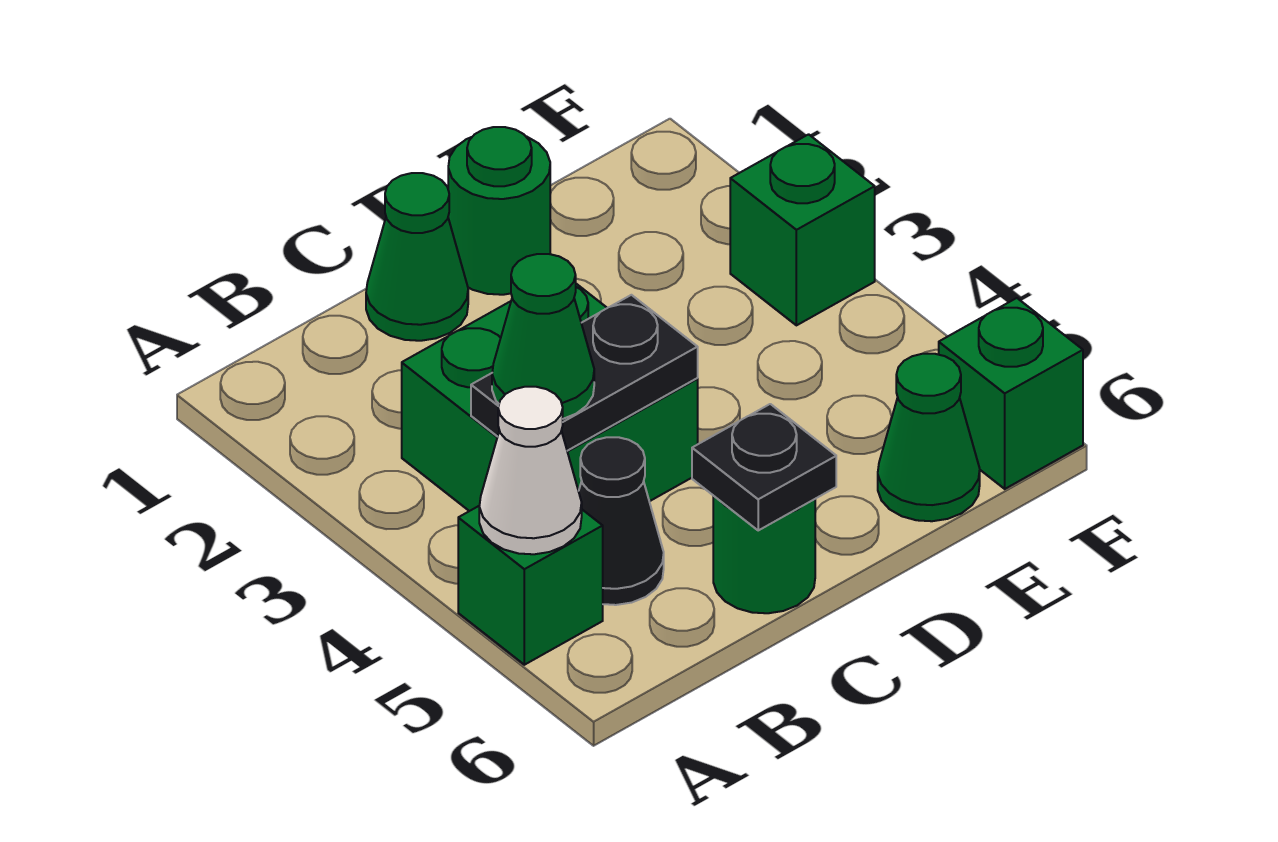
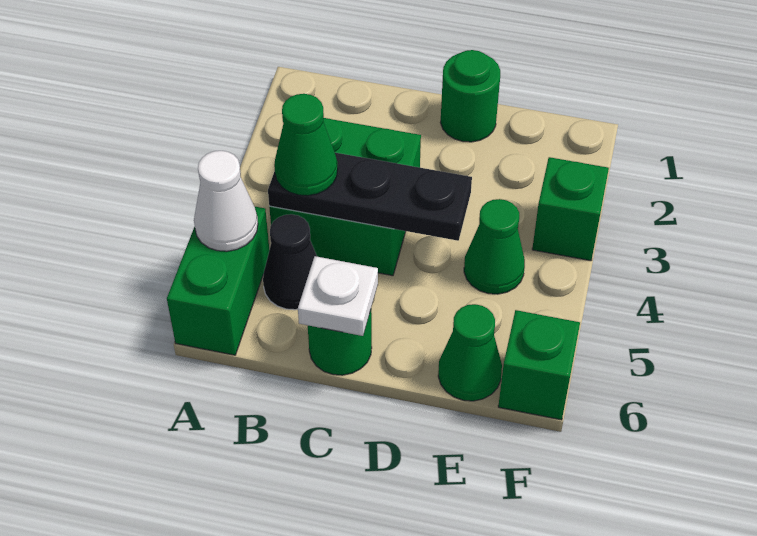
green 1x1 brick [458,506,603,665] -> green 1x2 brick [167,207,269,355]
black 1x2 plate [471,295,698,451] -> black 1x3 plate [268,153,472,241]
green 1x1 cone [366,173,468,341] -> green 1x1 cone moved to [464,199,525,294]
black 1x1 plate [692,404,836,530] -> white 1x1 plate [298,256,378,336]

